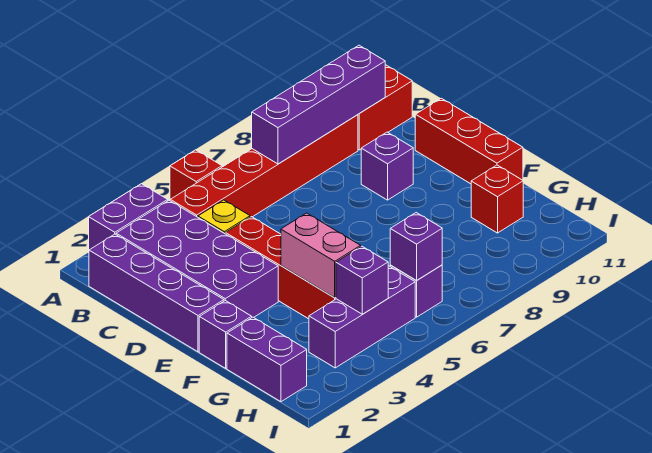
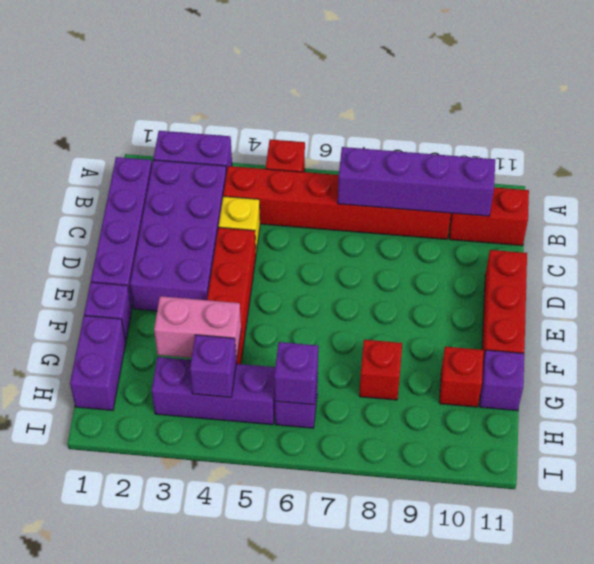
purple 1x1 brick [361,132,413,200] -> purple 1x1 brick moved to [480,350,524,411]
pink 1x2 brick [281,213,361,298] -> pink 1x2 brick turned to [154,296,241,361]
none -> red 1x1 brick [359,340,402,400]

